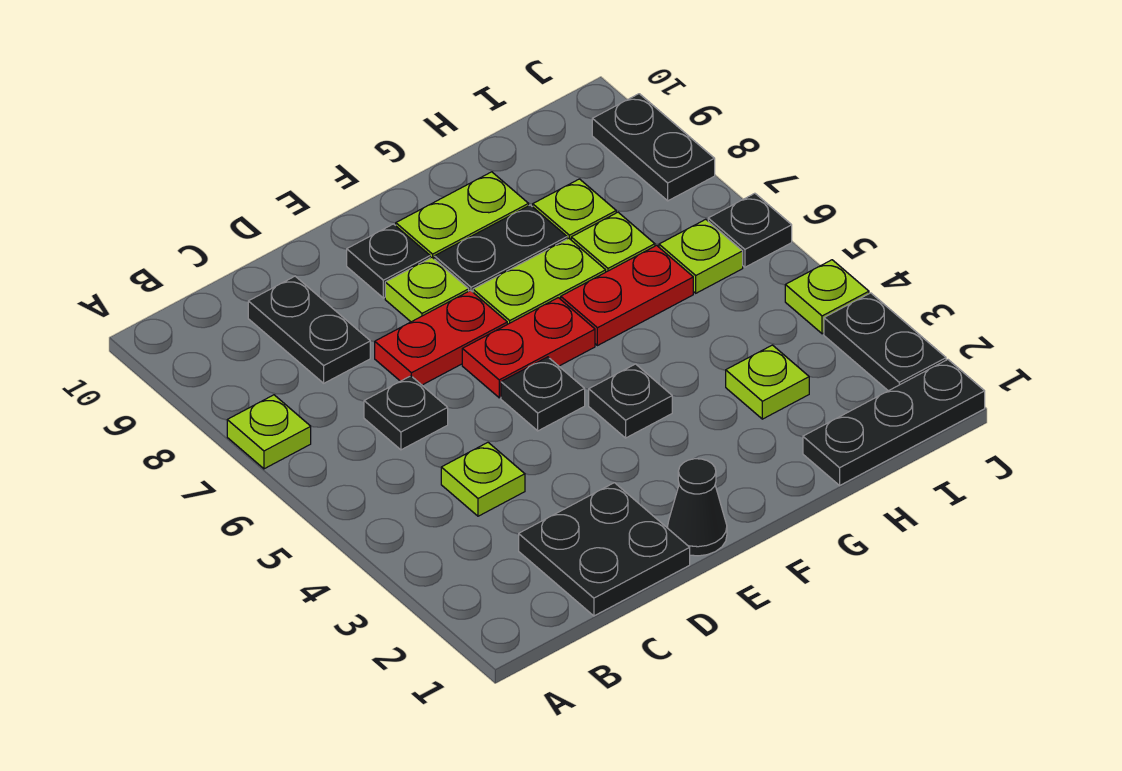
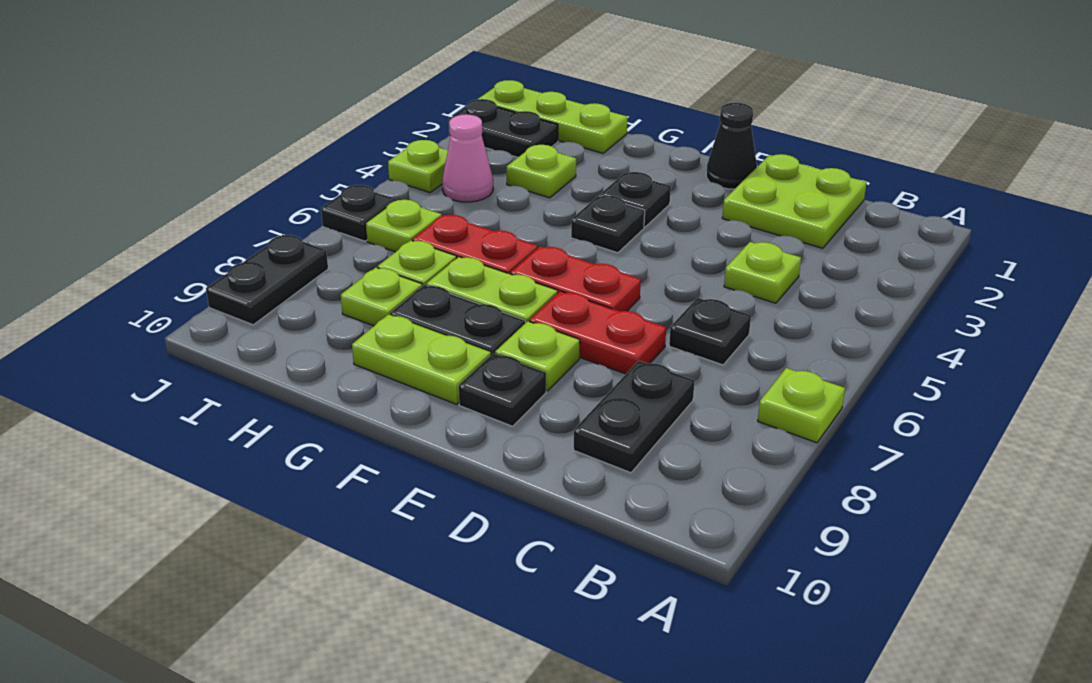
black 2x2 plate [519,483,690,616] -> lime 2x2 plate [722,154,867,248]
black 1x1 plate [501,357,585,431] -> black 1x1 plate moved to [600,172,671,227]
black 1x3 plate [803,360,985,485] -> lime 1x3 plate [478,80,627,153]
none -> pink 1x1 cone [442,114,493,202]
black 1x2 plate [824,293,946,391] -> black 1x2 plate turned to [448,99,558,157]

